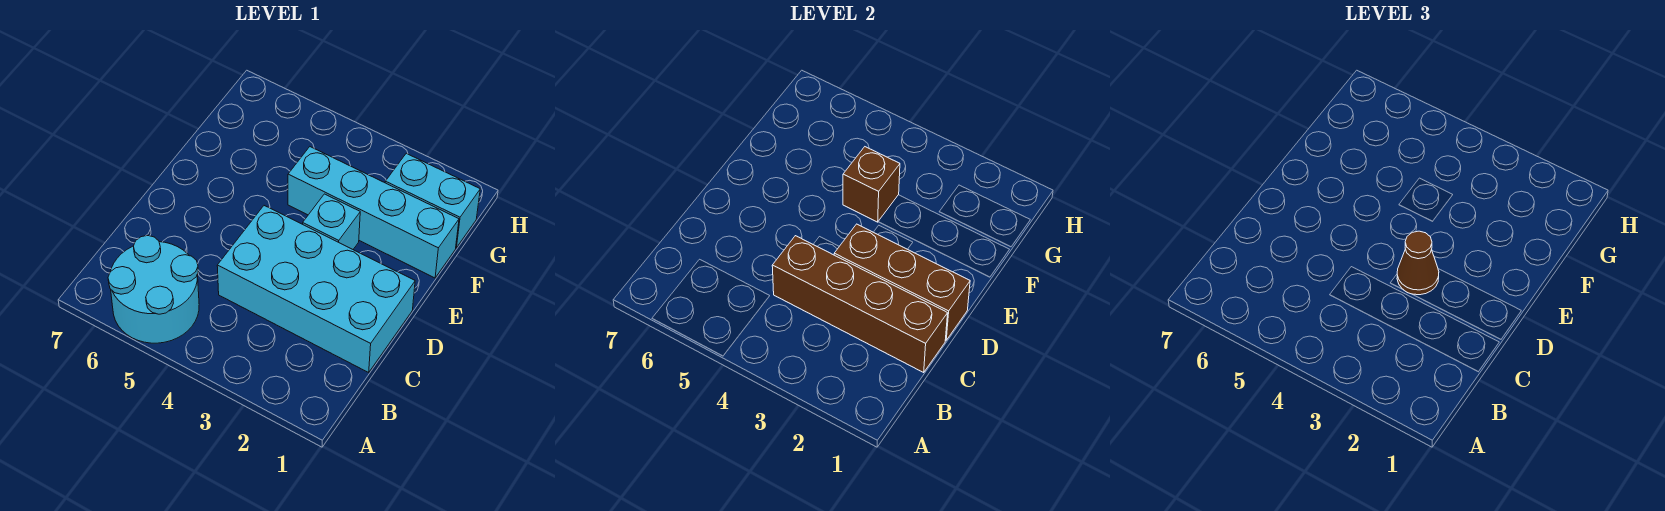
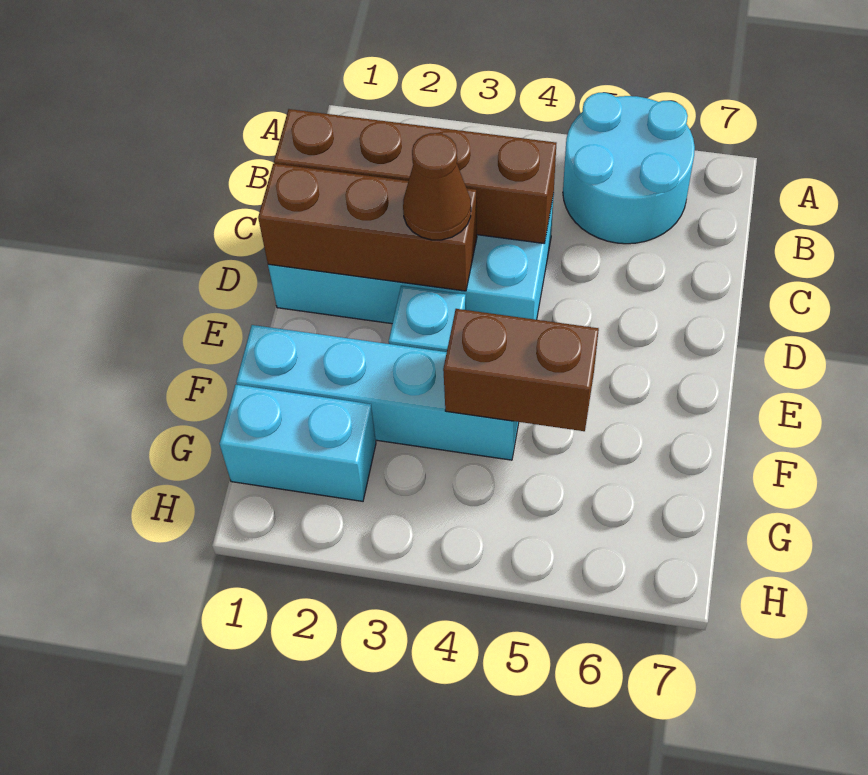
brown 1x1 brick [843,147,900,222] -> brown 1x2 brick [443,309,599,431]

